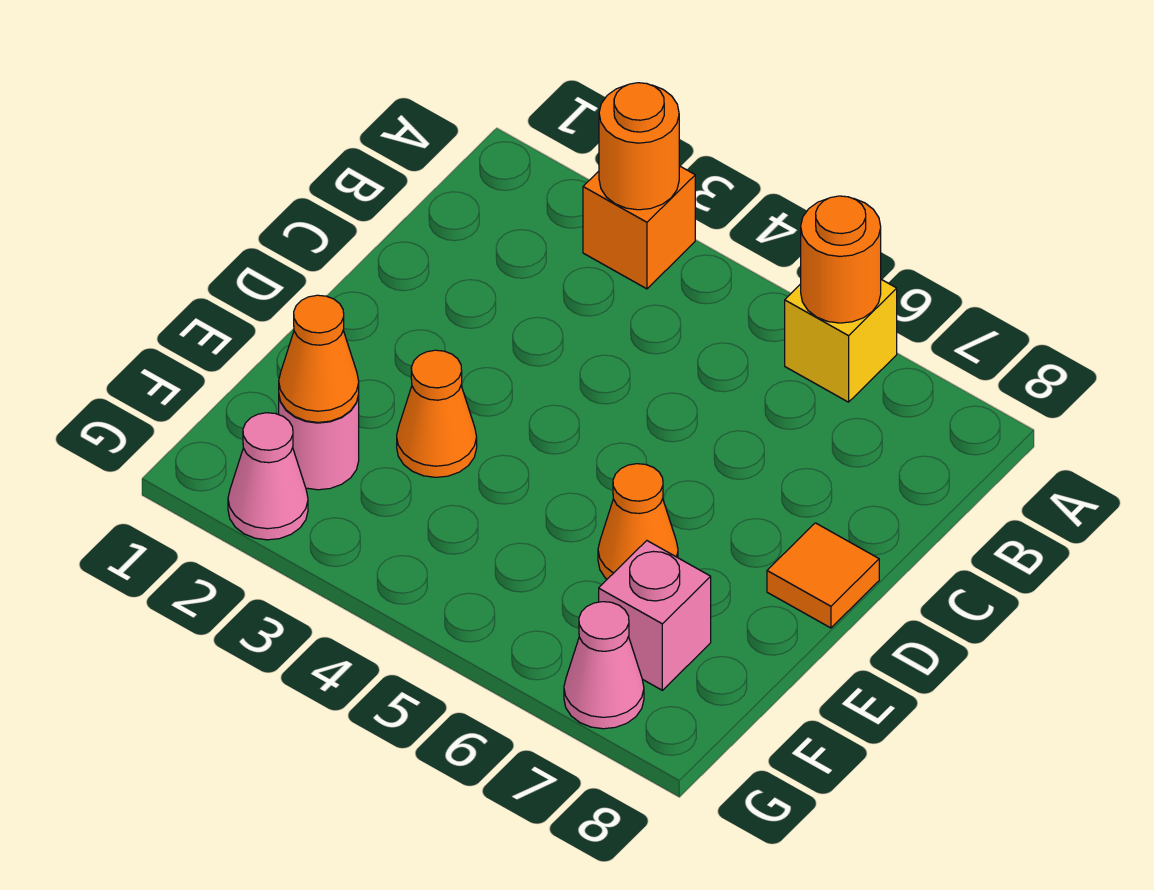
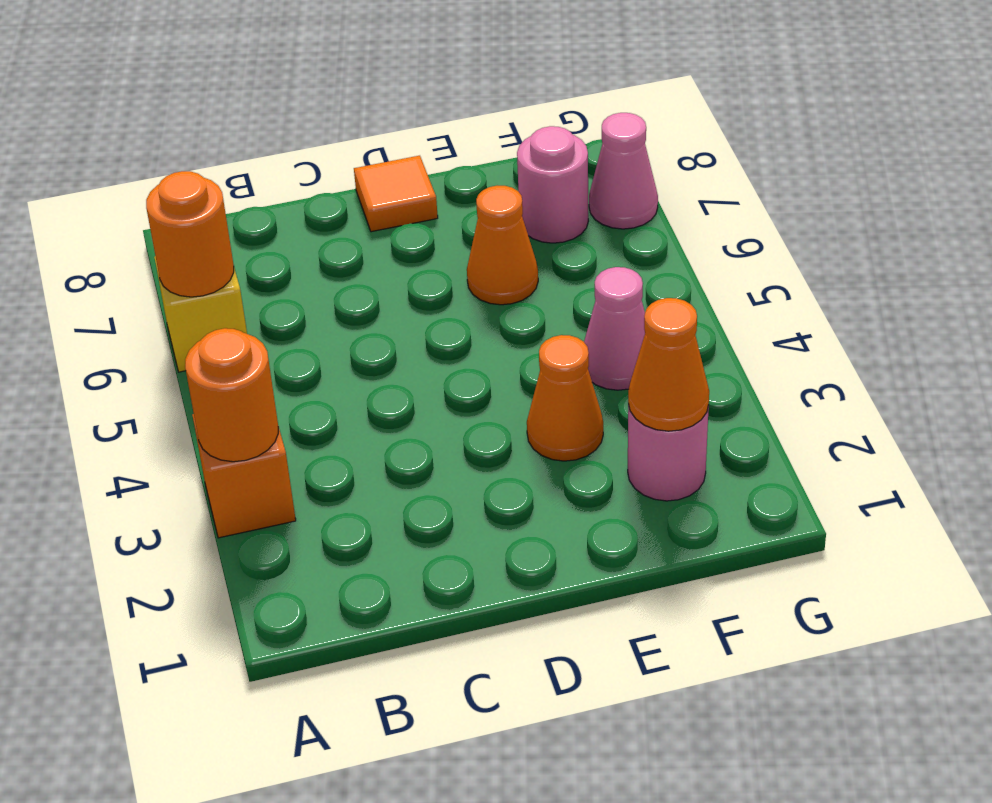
pink 1x1 brick [599,541,711,690] -> pink 1x1 round brick [517,126,589,243]
pink 1x1 cone [228,413,308,540] -> pink 1x1 cone moved to [584,267,645,390]

